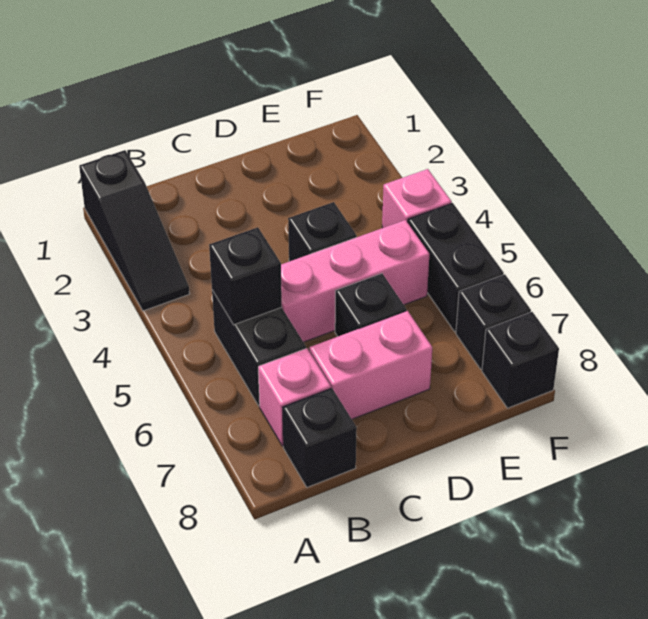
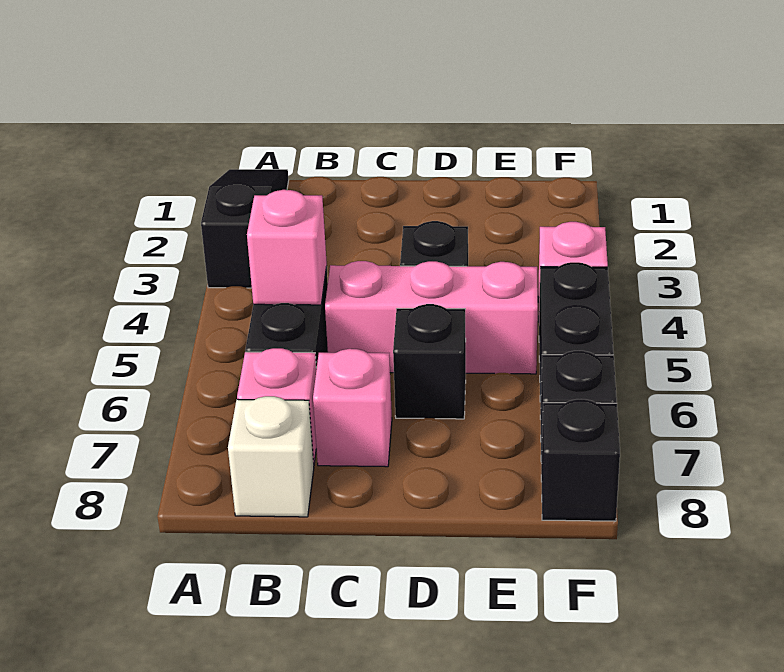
black 1x3 slope [79,150,190,311] -> black 1x3 slope turned to [201,169,289,288]
black 1x1 brick [209,227,282,325] -> pink 1x1 brick [247,190,327,305]
black 1x1 brick [282,388,357,487] -> white 1x1 brick [228,396,314,517]
pink 1x2 brick [310,311,432,419] -> pink 1x1 brick [313,349,392,467]

